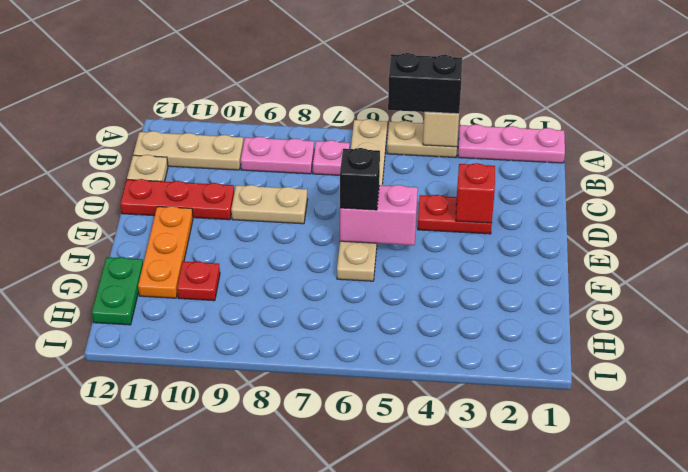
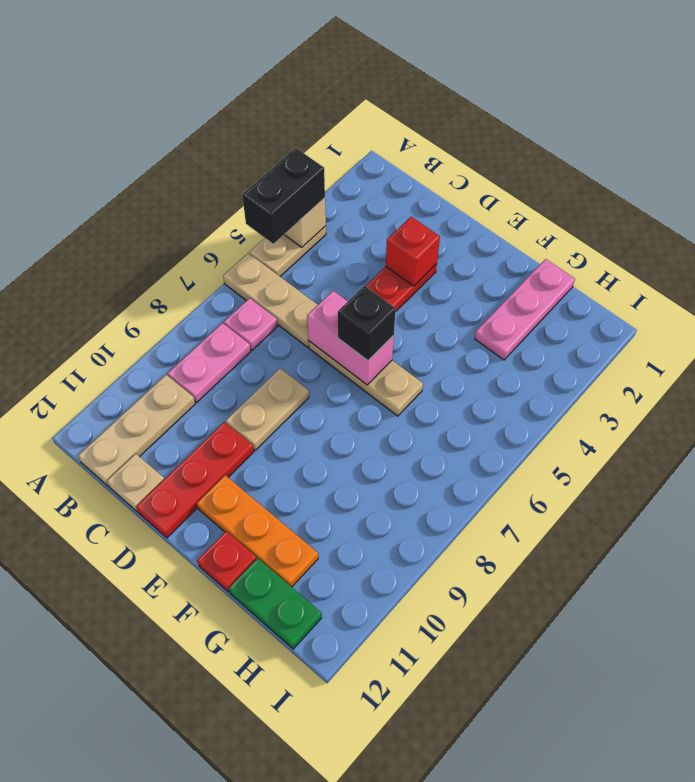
pink 1x3 plate [458,124,565,163] -> pink 1x3 plate moved to [475,259,575,360]
pink 1x2 brick [340,185,418,245] -> pink 1x2 brick turned to [307,291,394,385]
red 1x1 plate [177,262,220,301] -> red 1x1 plate moved to [197,531,256,592]

